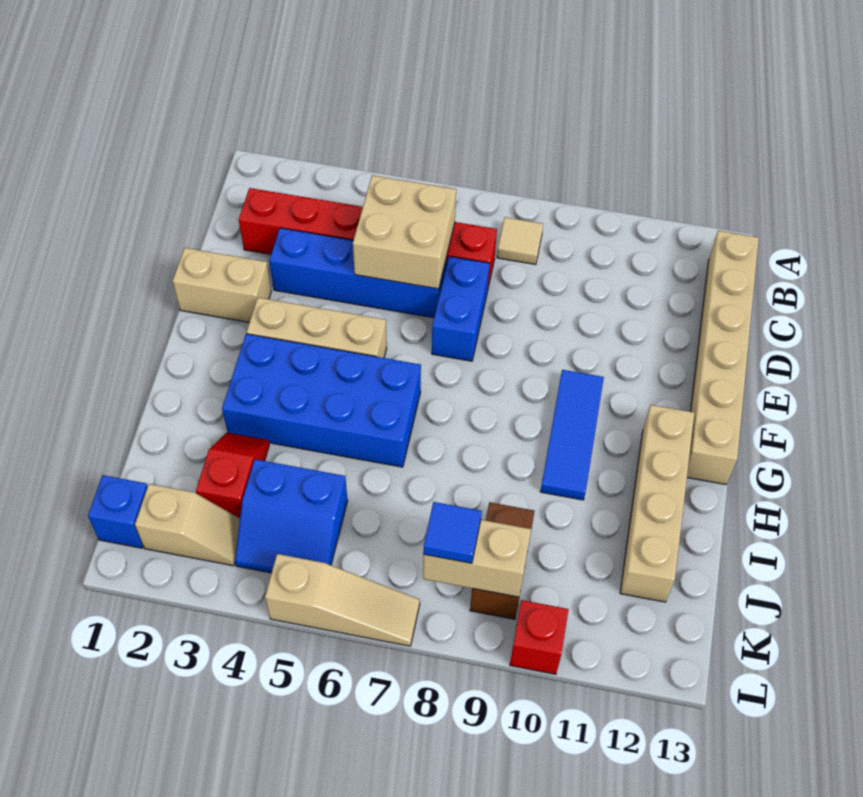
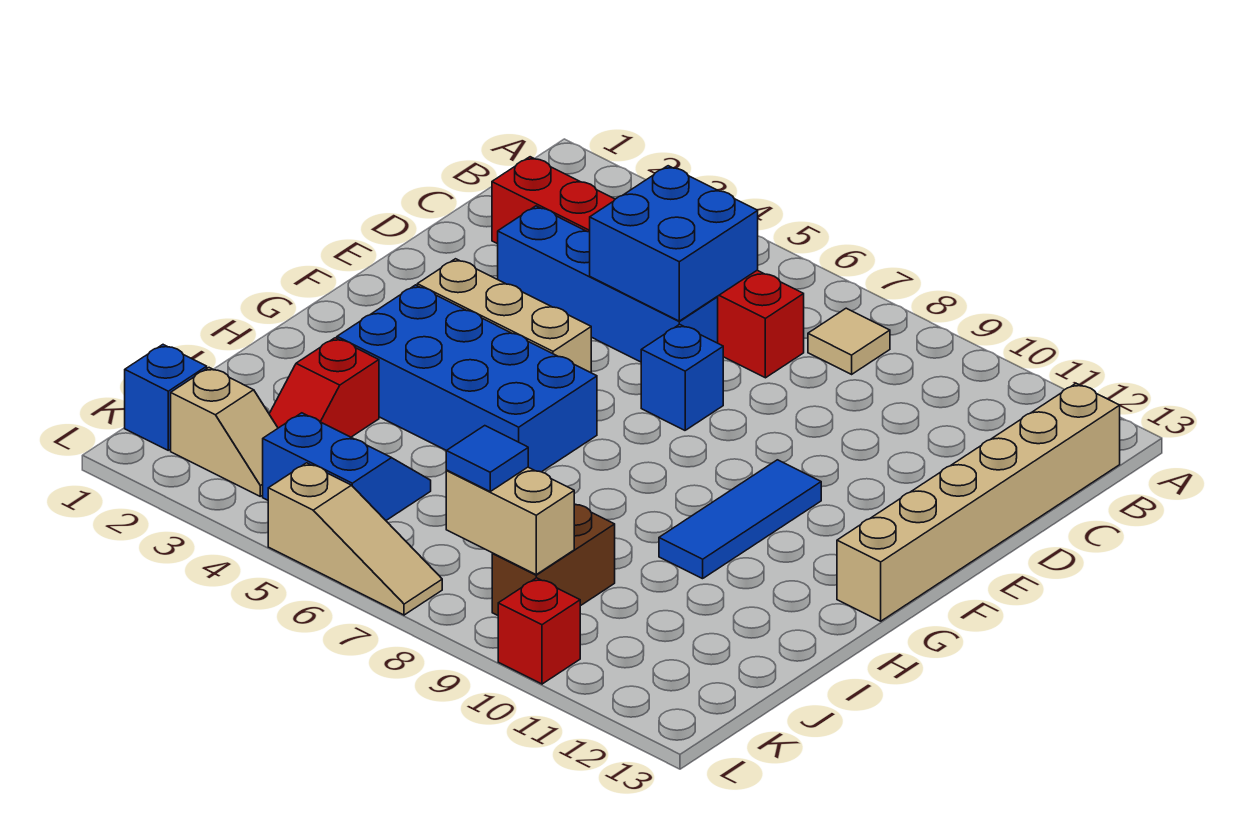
tan 2x2 brick [353,175,456,289] -> blue 2x2 brick [590,166,758,321]
blue 1x2 brick [432,256,490,361] -> blue 1x1 brick [641,324,723,430]
tan 1x2 brick [173,248,271,322] -> none
tan 1x4 brick [620,405,694,602] -> none
red 1x2 slope [196,433,269,518] -> red 1x2 slope turned to [269,338,379,437]
blue 2x2 slope [235,459,348,573] -> blue 2x2 slope turned to [263,413,431,520]

